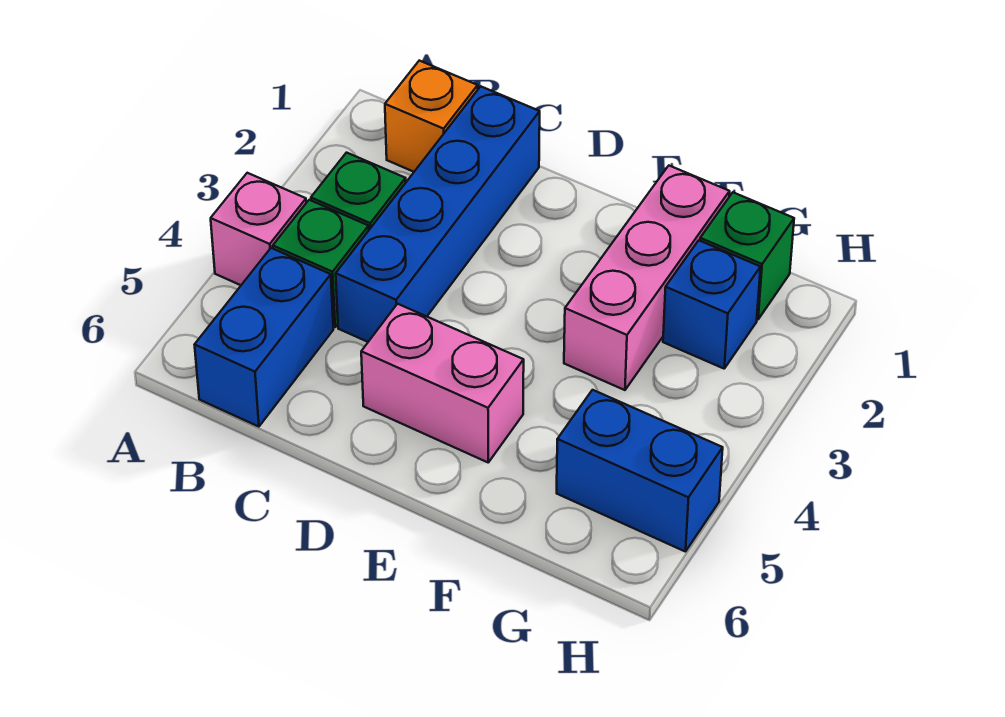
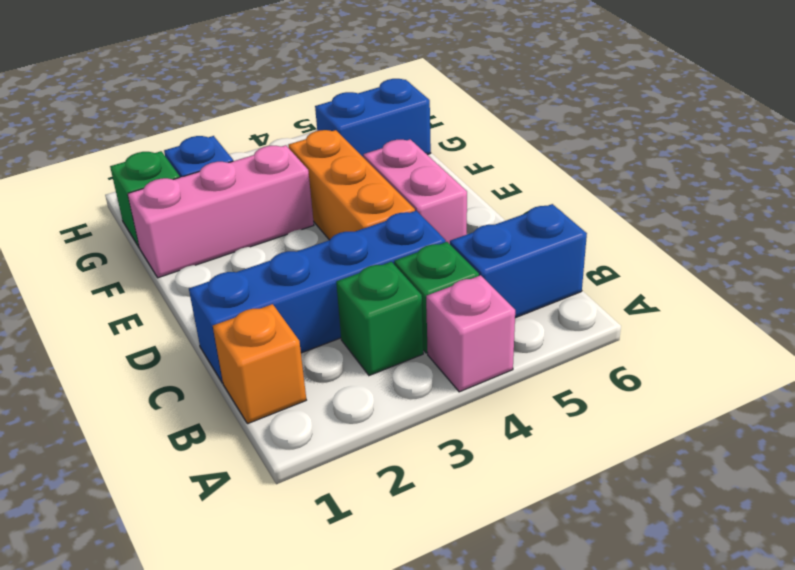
none -> orange 1x3 brick [289,130,415,240]
blue 1x2 brick [557,390,723,552] -> blue 1x2 brick turned to [315,79,431,157]

